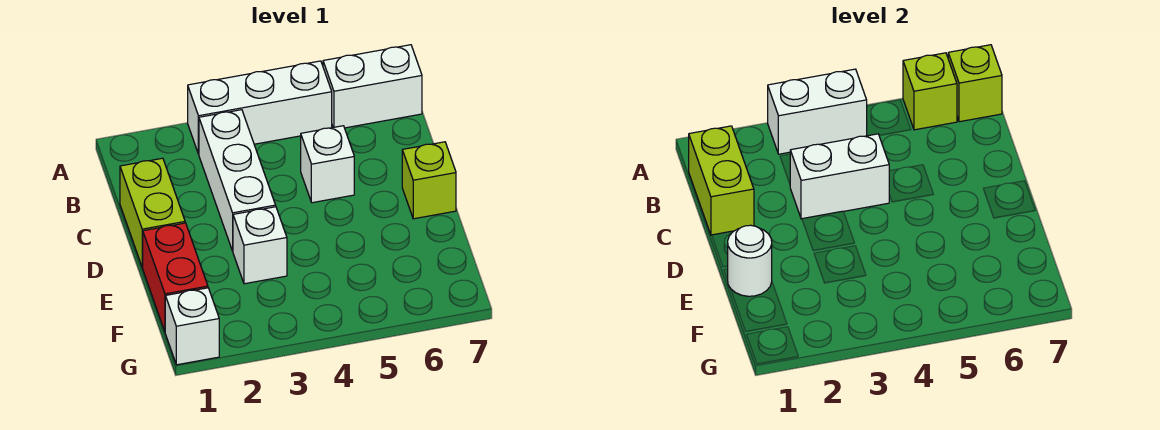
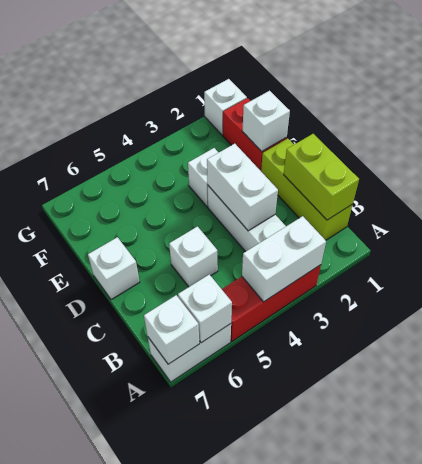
white 1x3 brick [188,61,332,154] -> red 1x3 brick [222,265,321,341]
lime 1x1 brick [903,53,957,130] -> white 1x1 brick [178,274,232,343]
lime 1x1 brick [948,45,1002,122] -> white 1x1 brick [144,295,199,364]
lime 1x2 brick [120,158,185,267] -> lime 1x3 brick [261,139,353,240]
white 1x2 brick [790,134,889,219] -> white 1x2 brick turned to [207,144,278,231]
lime 1x1 brick [402,142,456,219] -> white 1x1 brick [88,237,140,300]
white 1x1 round brick [728,225,772,296] -> white 1x1 brick [242,91,290,152]

